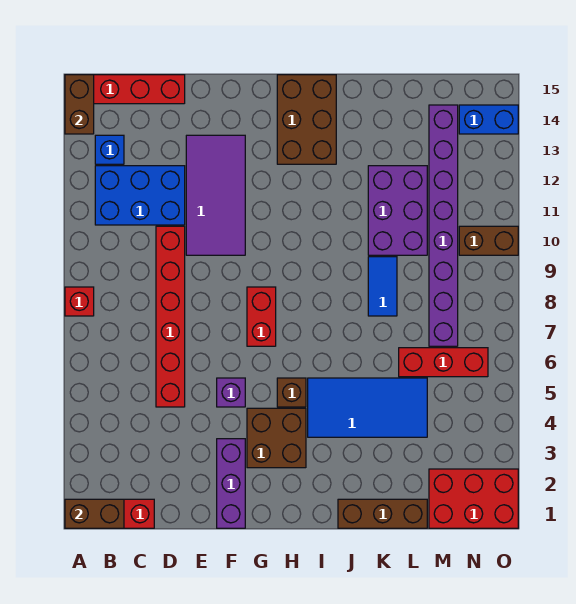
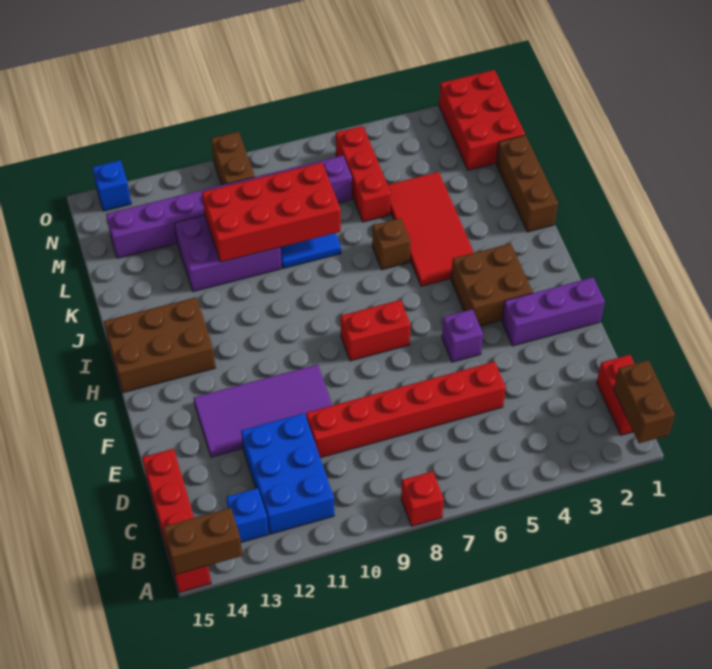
brown 1x1 brick [277,378,306,407] -> brown 1x1 brick moved to [372,218,410,270]
blue 2x4 tile [308,378,427,437] -> red 2x4 tile [388,172,474,286]
none -> red 2x4 brick [202,162,341,262]
blue 1x2 brick [459,105,518,134] -> blue 1x1 brick [92,160,131,211]

